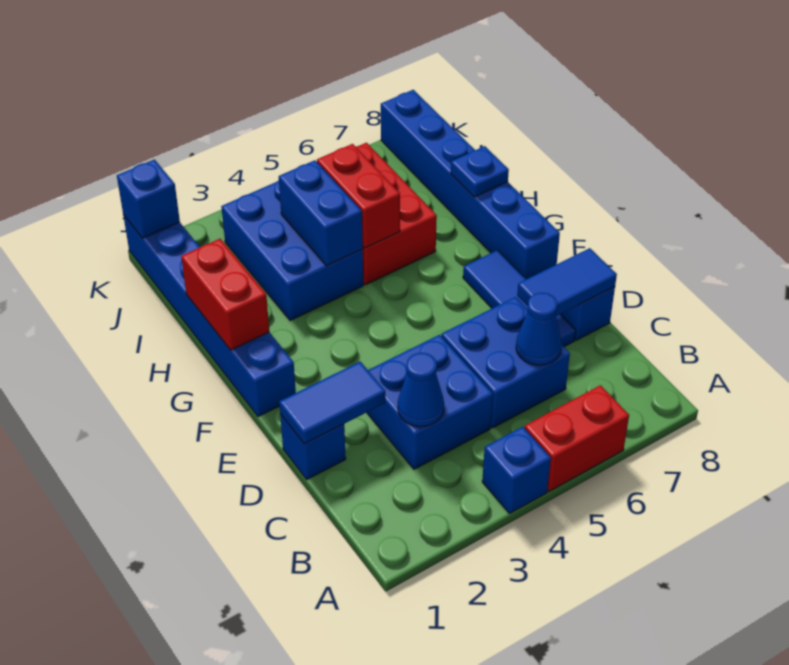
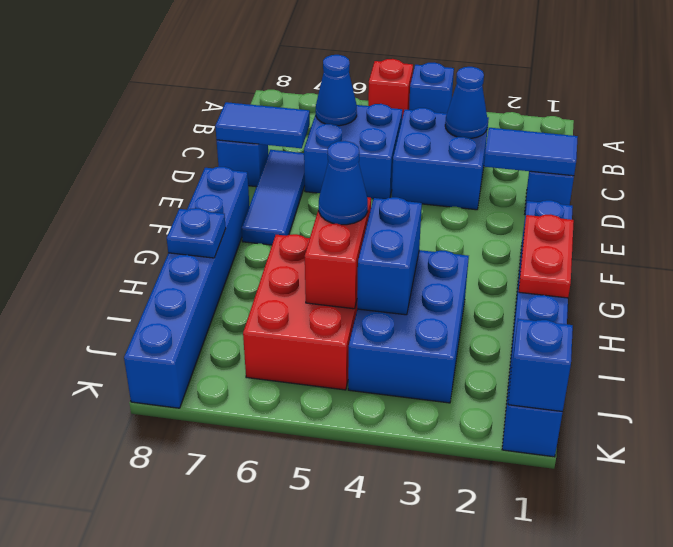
red 1x2 brick [525,385,629,492] -> red 1x1 brick [368,59,413,118]
red 1x2 brick [181,239,269,350] -> red 1x2 plate [519,215,574,298]
none -> blue 1x1 cone [319,141,368,225]

